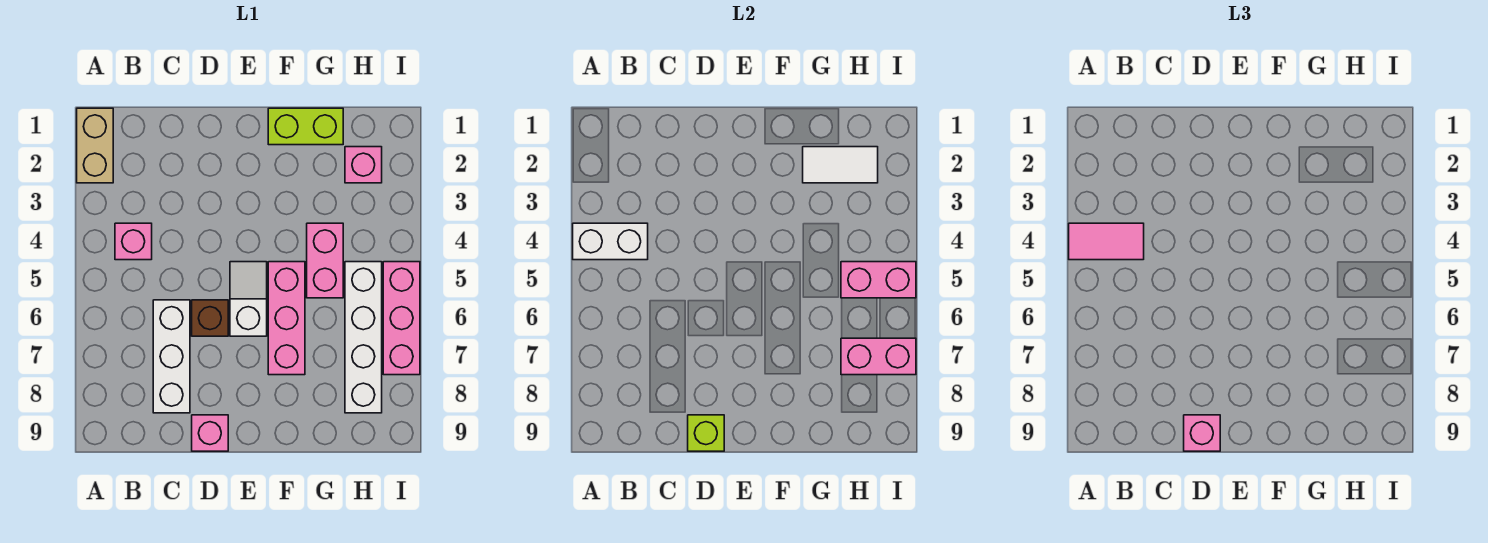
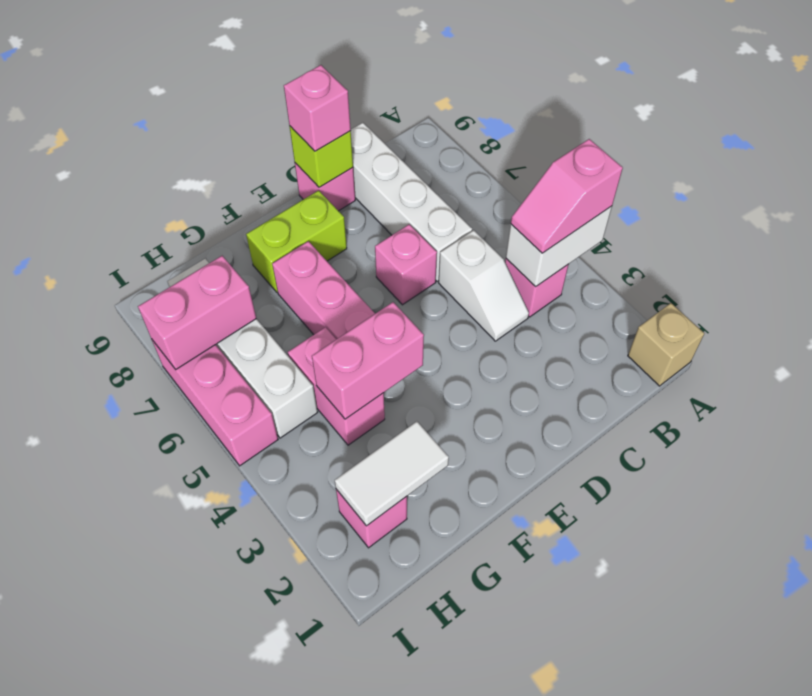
tan 1x2 brick [77,108,113,183] -> tan 1x1 brick [628,303,704,386]
pink 1x2 tile [1069,223,1144,260] -> pink 1x2 slope [511,139,623,253]
white 1x3 brick [153,300,190,413] -> white 1x4 brick [351,123,472,281]
brown 1x1 brick [192,300,228,336] -> pink 1x1 brick [375,224,437,305]
white 1x2 slope [230,262,267,336] -> white 1x2 slope moved to [439,230,529,341]
lime 1x2 brick [268,108,343,145] -> lime 1x2 brick moved to [246,190,347,292]
pink 1x2 brick [841,262,916,298] -> pink 1x2 brick moved to [312,302,424,419]

